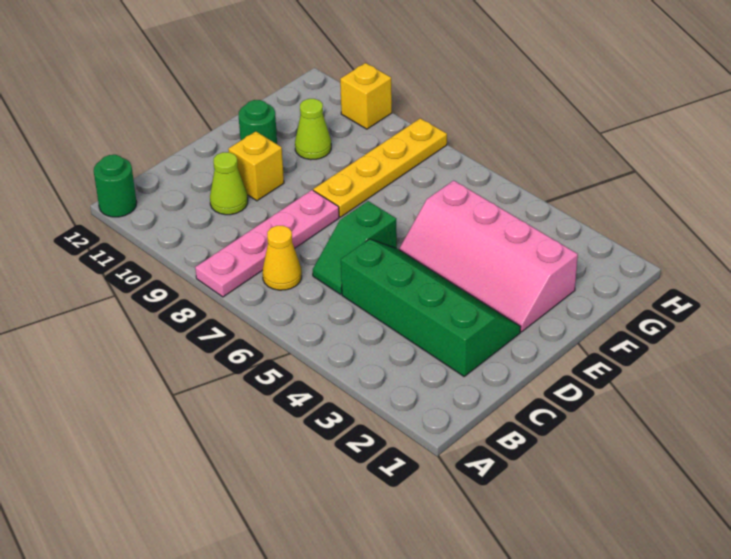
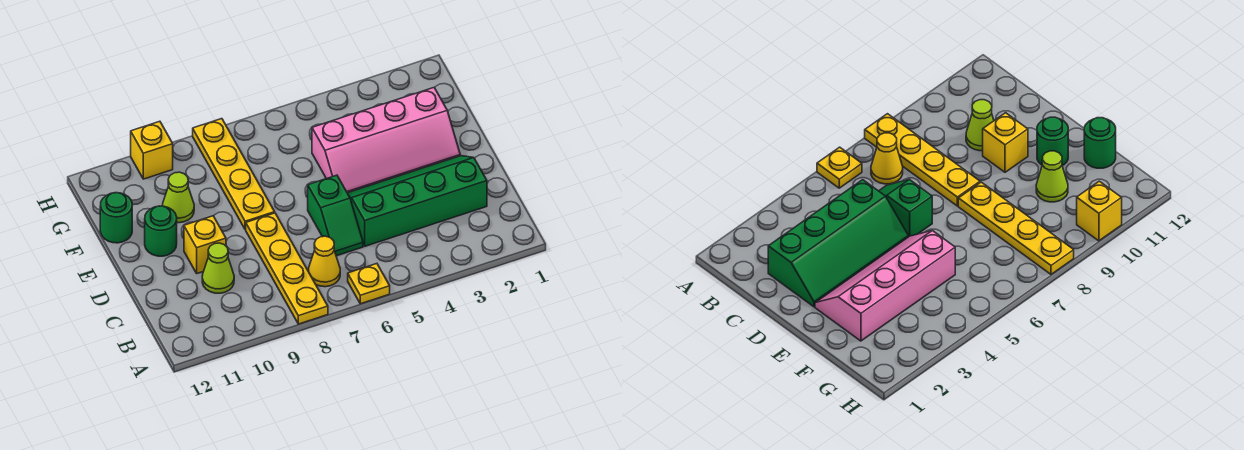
none -> yellow 1x1 plate [348,264,390,304]
pink 1x4 plate [195,190,339,297] -> yellow 1x4 plate [246,213,328,324]
green 1x1 round brick [94,155,137,217] -> green 1x1 round brick moved to [100,193,132,243]

